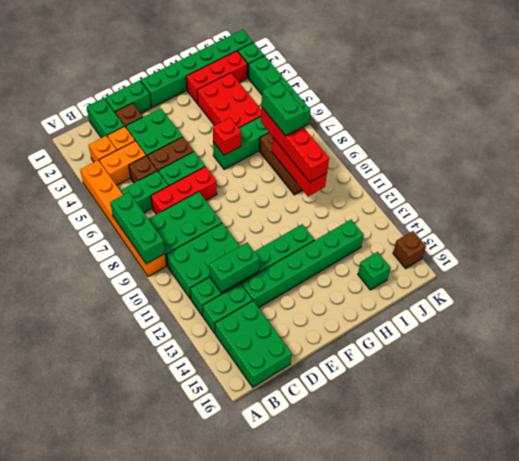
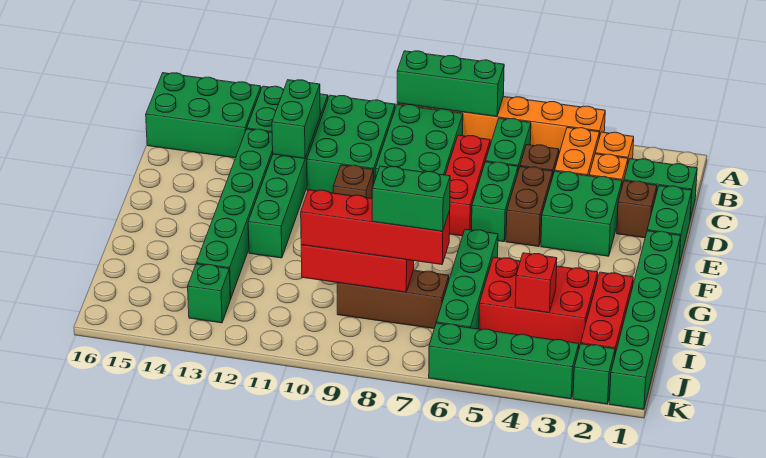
red 1x1 brick [213,118,241,155] -> red 1x1 brick moved to [515,253,557,313]
green 1x1 brick [358,252,390,290] -> green 1x1 brick moved to [188,264,230,323]
brown 1x1 brick [393,231,426,268] -> brown 1x1 brick moved to [333,165,373,199]

